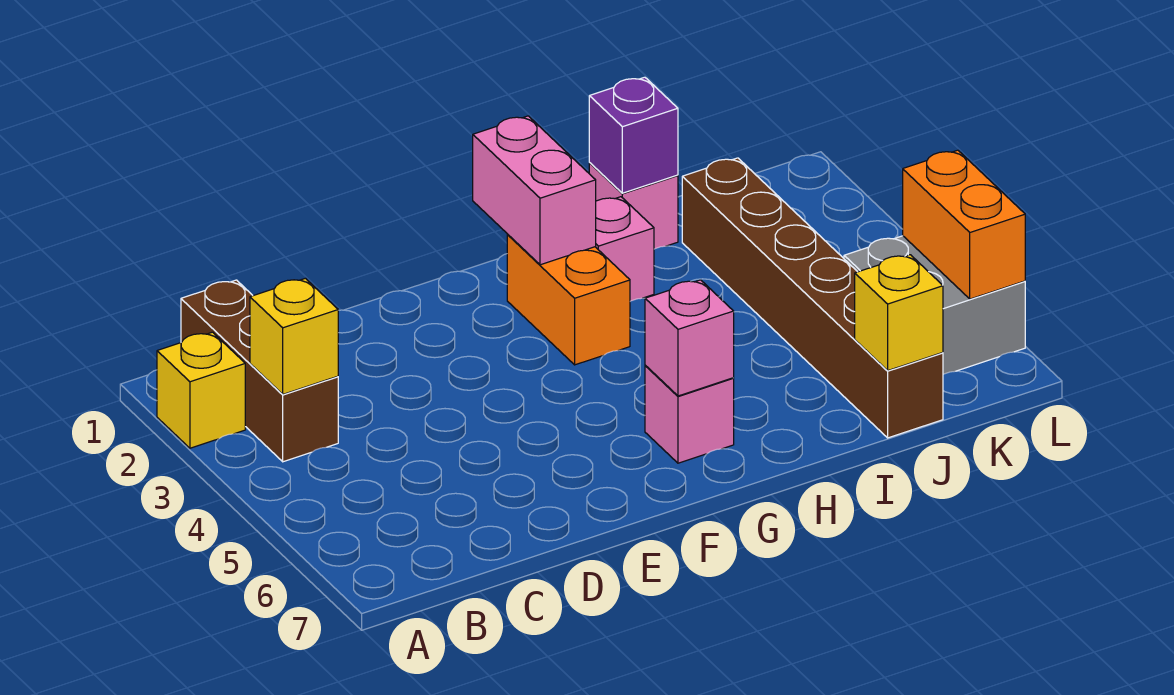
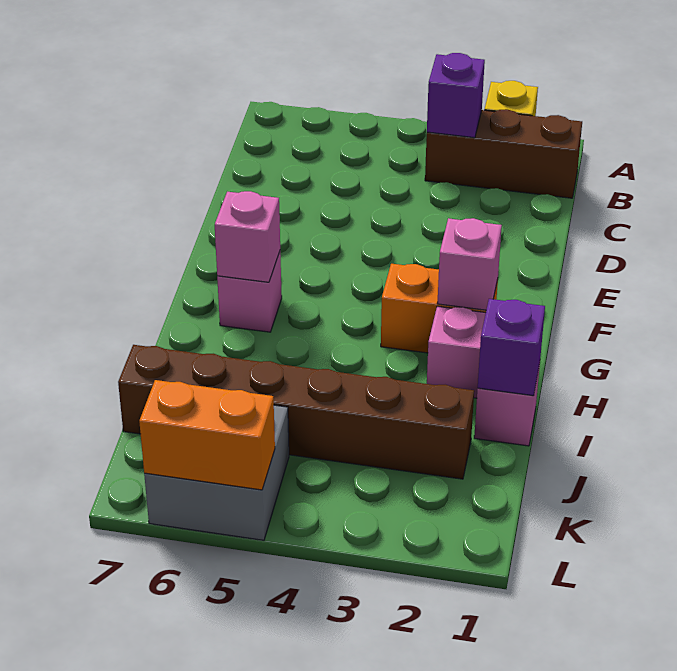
yellow 1x1 brick [250,278,338,394] -> purple 1x1 brick [427,53,485,138]
pink 1x2 brick [473,116,596,265] -> pink 1x1 brick [437,218,502,310]
yellow 1x1 brick [855,255,943,370] -> none

